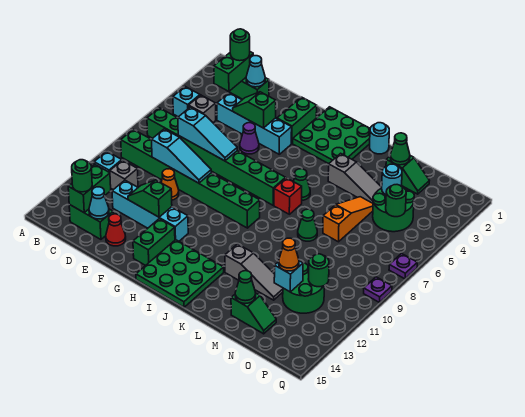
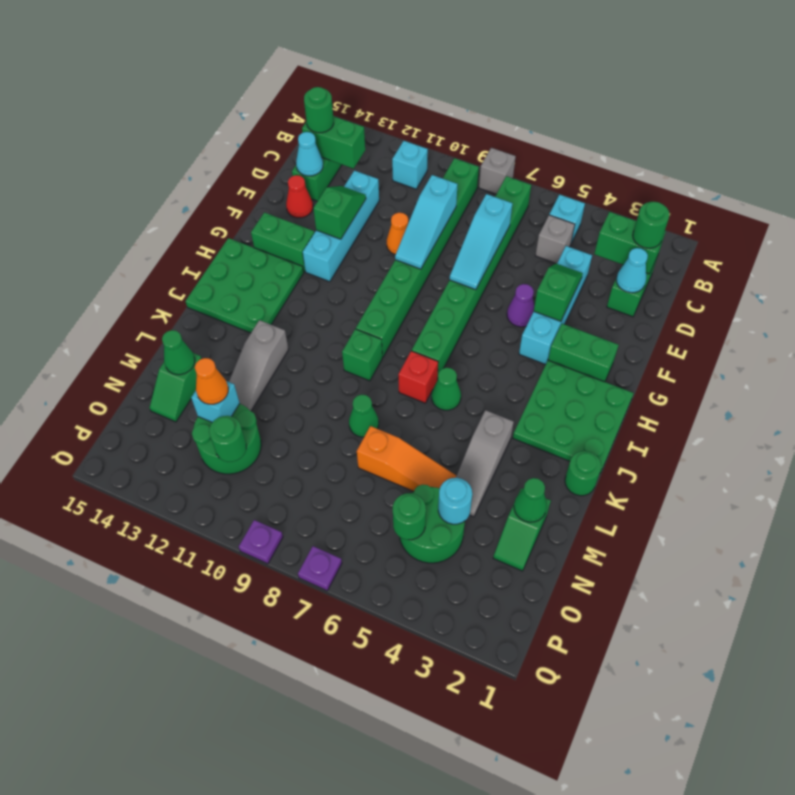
grey 1x1 brick [110,160,138,190] -> grey 1x1 brick moved to [479,148,516,194]
none -> green 1x1 brick [342,329,382,381]
cyan 1x1 round brick [370,123,389,154] -> green 1x1 round brick [565,451,601,496]

